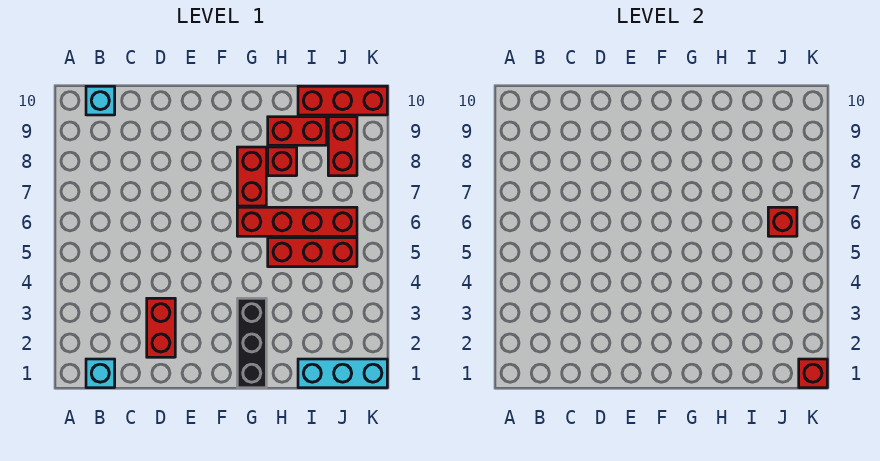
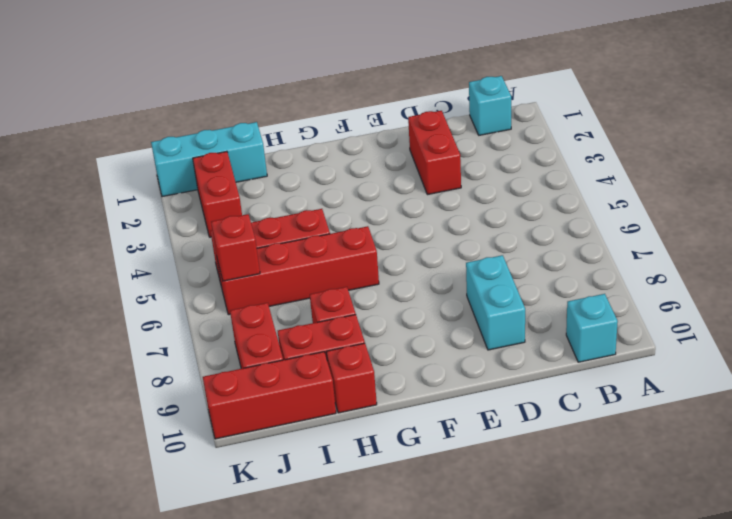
none -> cyan 1x2 brick [466,255,525,350]
black 1x3 brick [237,298,266,388] -> none
red 1x2 brick [237,147,266,206] -> red 1x2 brick moved to [193,151,242,237]
red 1x1 brick [799,359,827,388] -> red 1x1 brick moved to [326,343,377,413]

